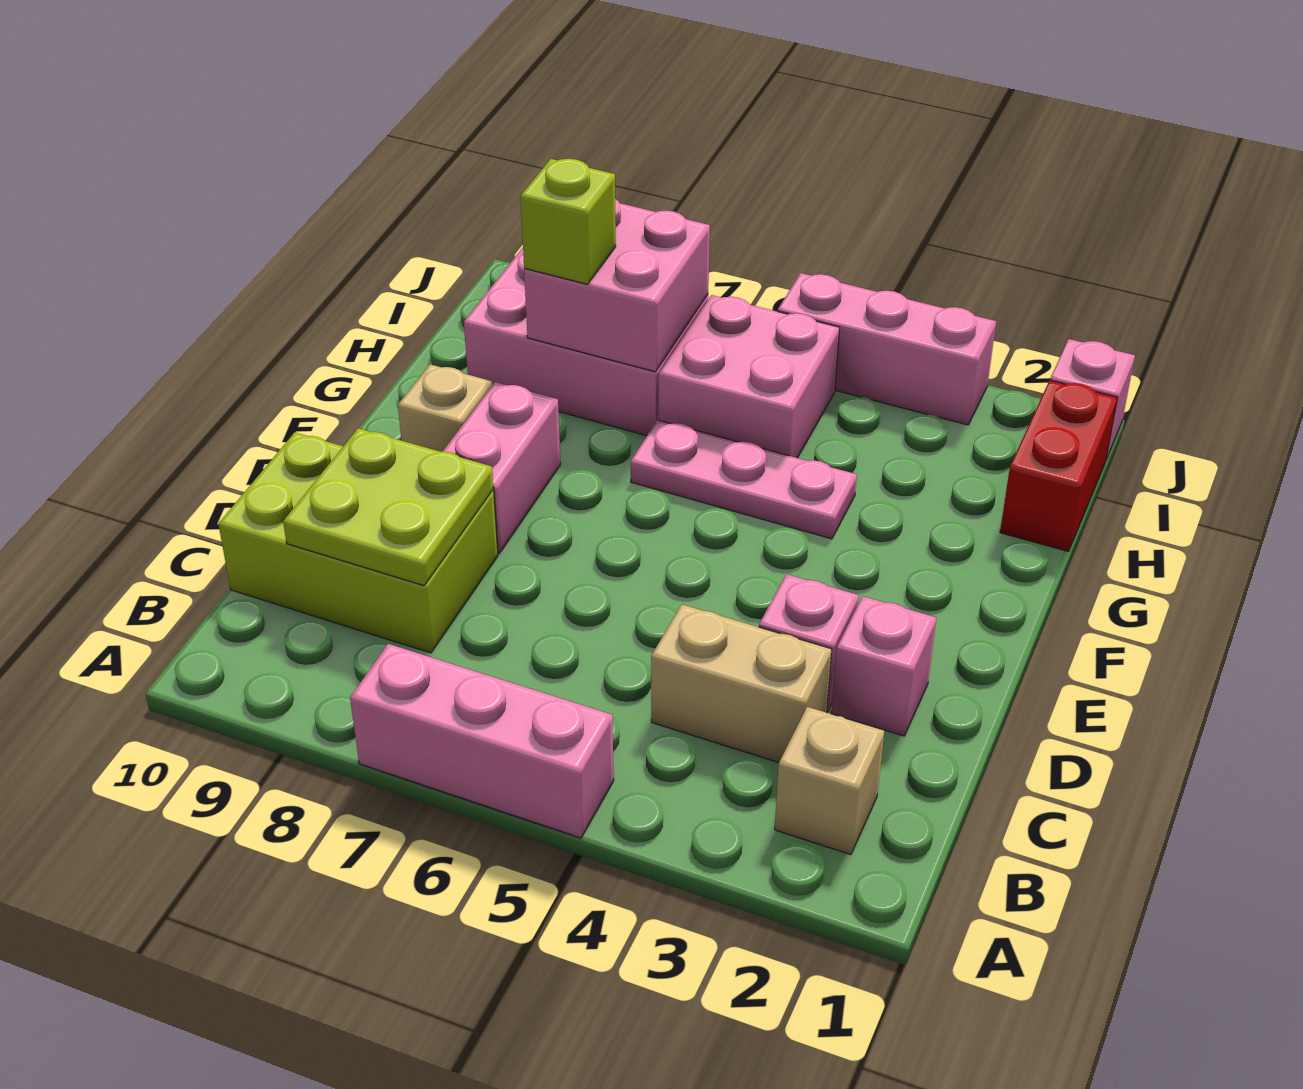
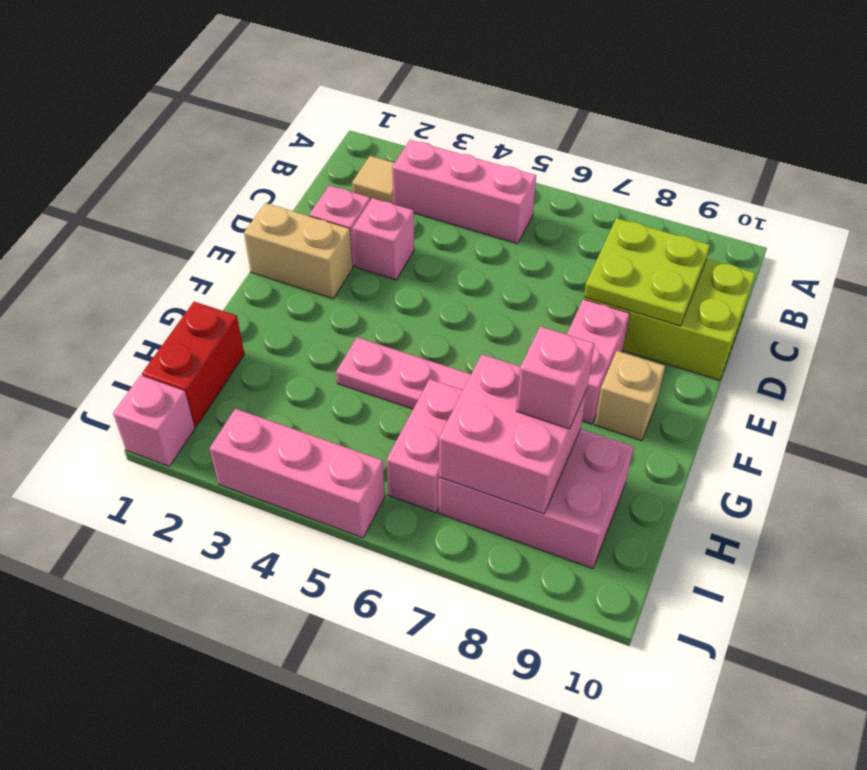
pink 1x3 brick [350,644,614,838] -> pink 1x3 brick moved to [392,140,536,244]
tan 1x1 brick [775,707,884,855] -> tan 1x1 tile [352,156,394,204]
tan 1x2 brick [651,604,832,763] -> tan 1x2 brick moved to [244,203,353,299]
pink 2x2 brick [659,295,840,458] -> pink 1x2 brick [387,379,463,512]
lime 1x1 brick [521,159,616,284] -> pink 1x1 brick [516,326,595,429]

